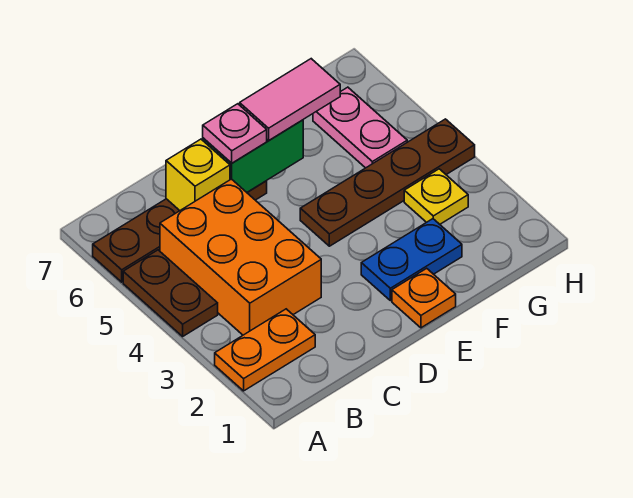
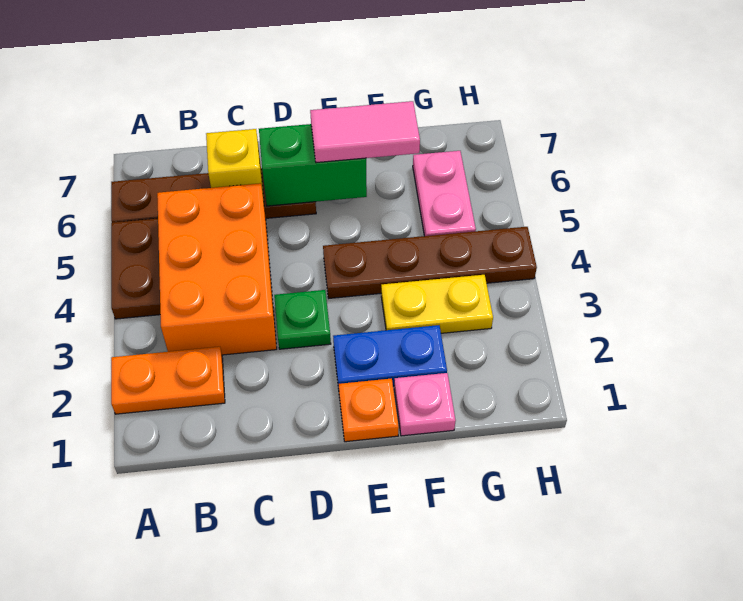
none -> green 1x1 plate [274,290,331,349]
pink 1x1 plate [203,104,267,163] -> pink 1x1 plate moved to [394,373,456,436]
yellow 1x1 plate [404,169,468,224] -> yellow 1x2 plate [381,275,493,333]

